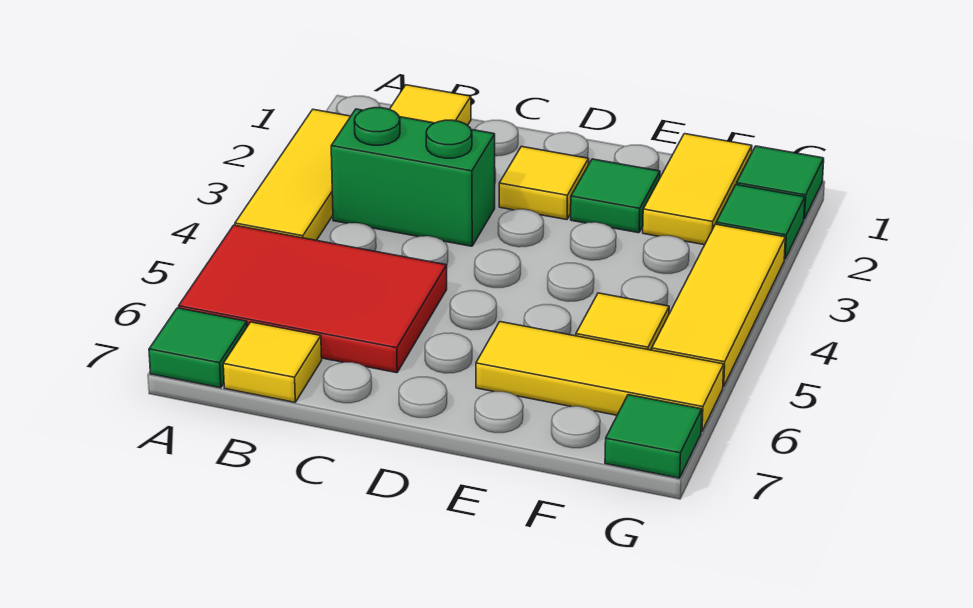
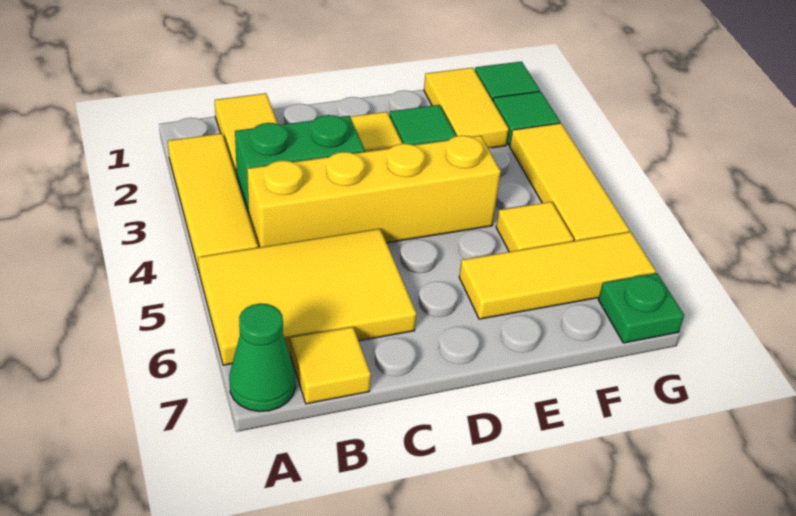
red 2x3 tile [179,225,447,373] -> yellow 2x3 tile [198,229,416,365]
green 1x1 tile [149,308,247,388] -> green 1x1 cone [229,303,296,412]
none -> yellow 1x4 brick [247,135,501,248]
green 1x1 tile [605,395,702,478] -> green 1x1 plate [598,273,684,343]

